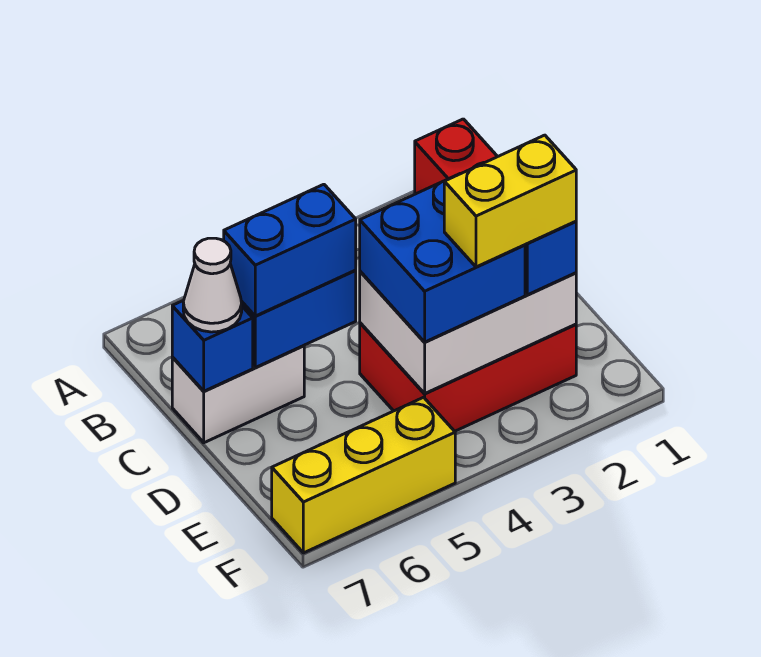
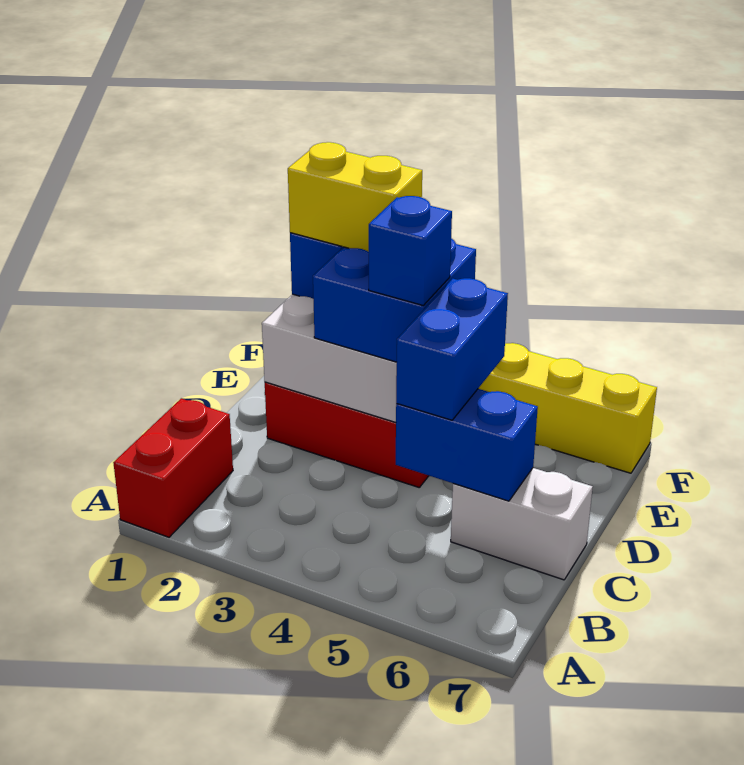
blue 1x2 brick [224,184,356,316] -> blue 1x2 brick turned to [396,278,508,420]
blue 1x1 brick [172,300,253,391] -> blue 1x1 brick moved to [369,196,452,305]
white 1x1 cone [183,238,242,332] -> none

